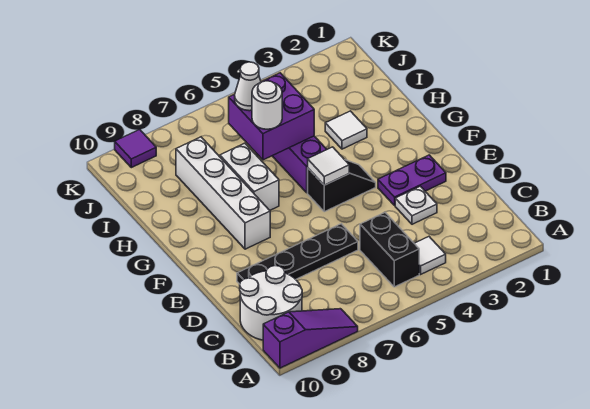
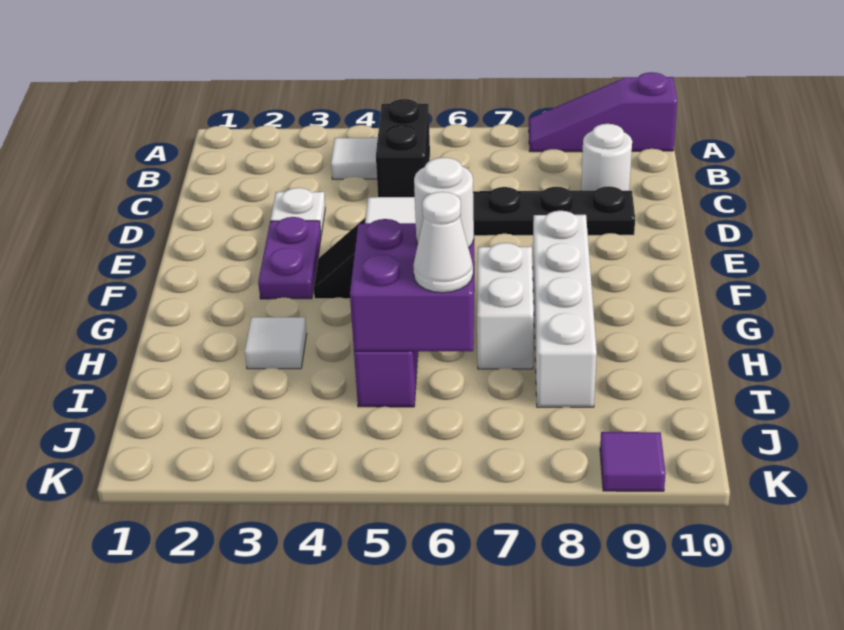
white 2x2 round brick [240,266,302,340] -> white 1x1 round brick [581,124,632,191]
purple 1x2 plate [378,155,446,205] -> purple 1x2 plate turned to [258,217,321,299]

